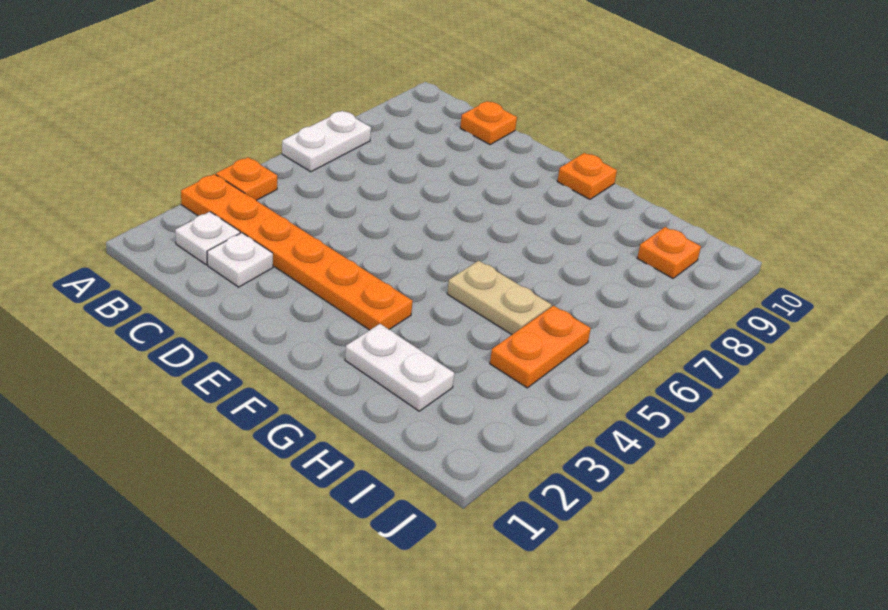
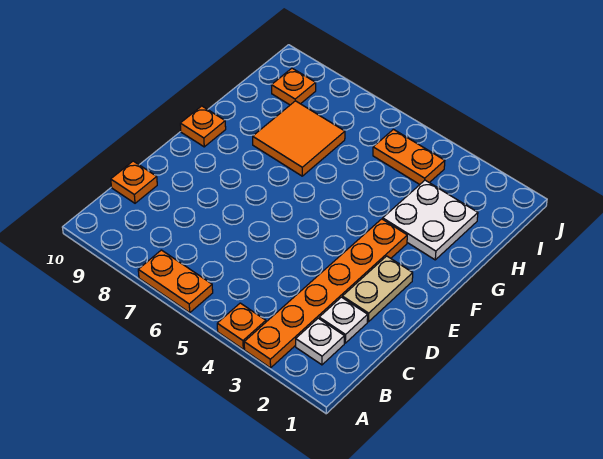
white 1x2 plate [282,111,371,172] -> orange 1x2 plate [138,250,213,313]
white 1x2 plate [345,324,454,411] -> white 2x2 plate [383,180,478,260]
tan 1x2 plate [447,261,551,335] -> tan 1x2 plate moved to [342,256,413,322]
none -> orange 2x2 tile [253,101,345,176]

